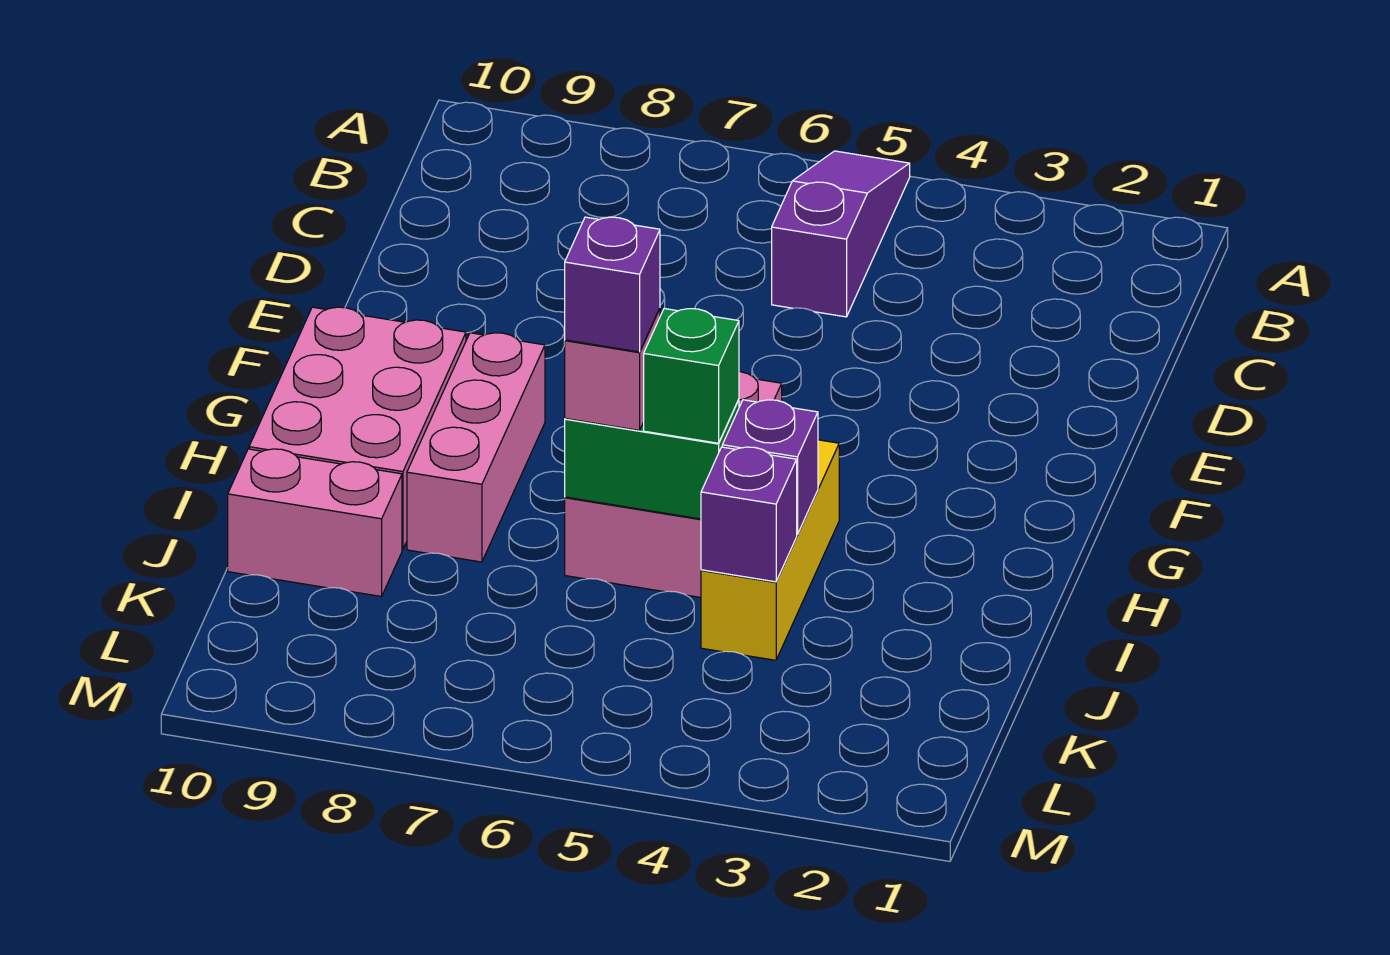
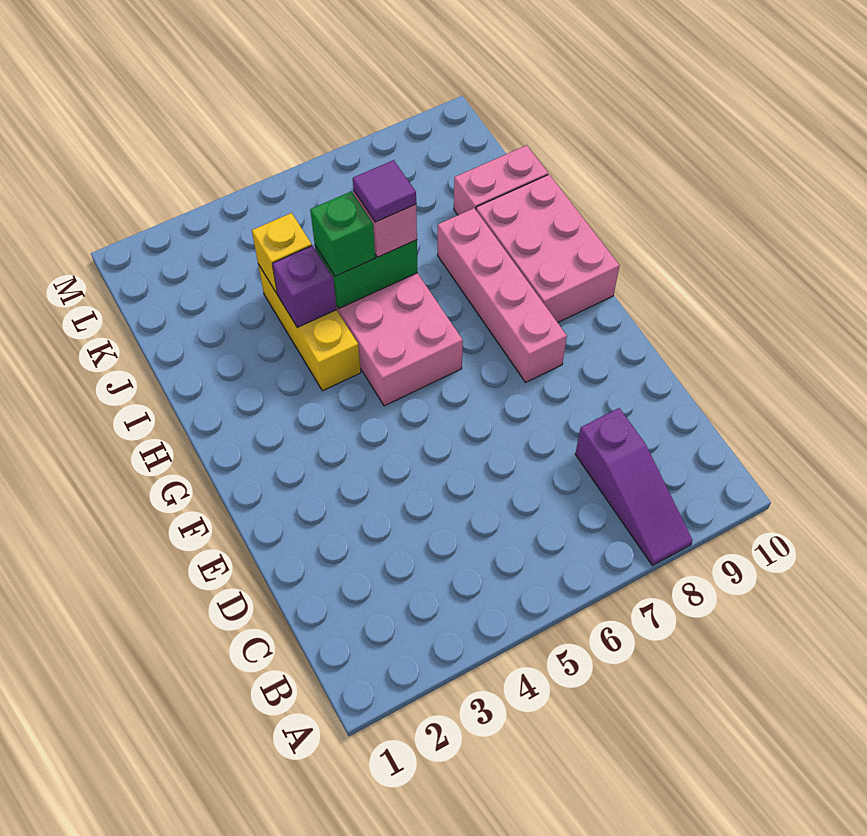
purple 1x3 slope [772,151,910,317] -> purple 1x3 slope moved to [575,408,693,565]
pink 1x3 brick [407,333,545,562] -> pink 1x4 brick [438,208,567,382]
purple 1x1 brick [565,217,660,352] -> purple 1x1 tile [353,160,416,222]
purple 1x1 brick [701,447,797,582] -> yellow 1x1 brick [252,213,312,293]

